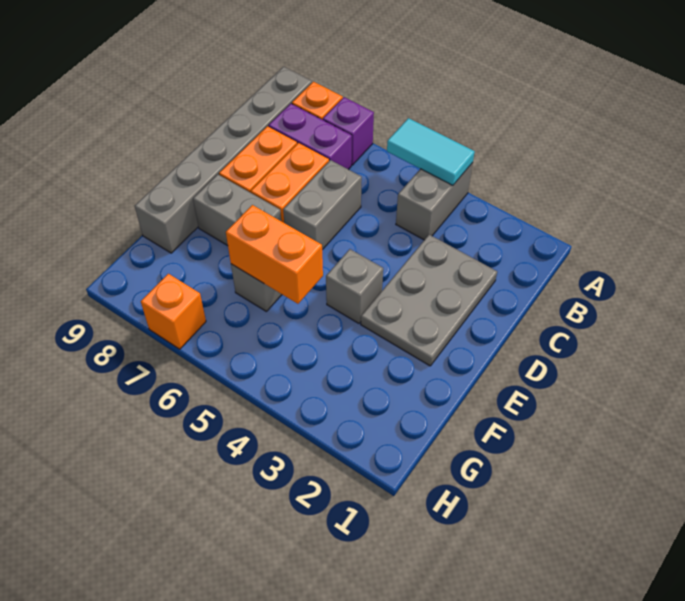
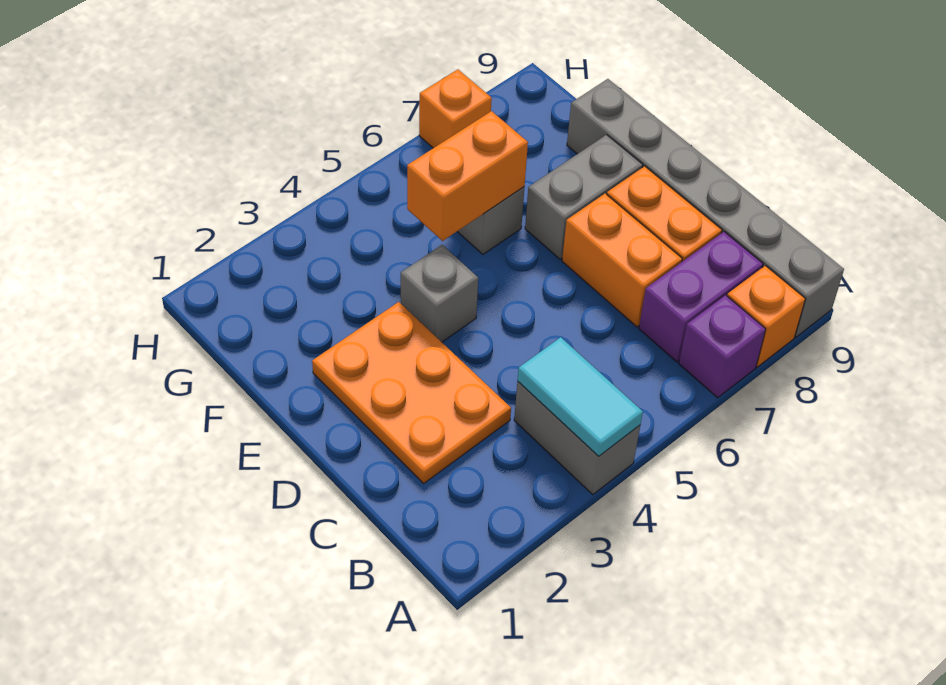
cyan 1x2 tile [387,118,475,185] -> cyan 1x2 tile turned to [517,337,643,456]
grey 2x3 plate [361,235,497,366] -> orange 2x3 plate [312,302,511,483]
grey 1x2 brick [283,160,362,250] -> none

